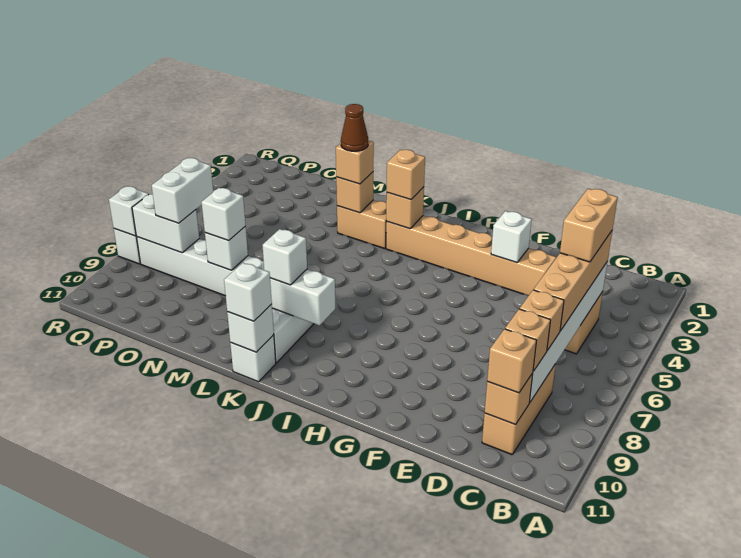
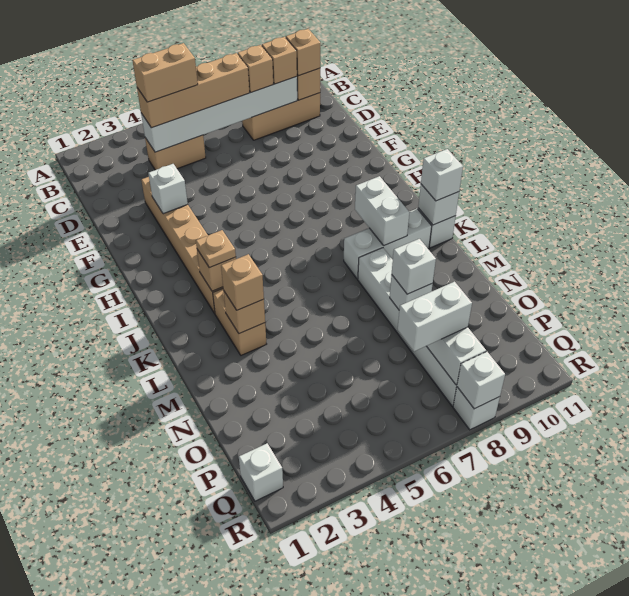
tan 1x1 brick [387,150,425,200] -> tan 1x1 plate [196,230,236,268]
white 1x1 brick [262,229,307,285] -> white 1x1 brick moved to [239,443,283,501]
brown 1x1 cone [341,104,368,151] -> none

